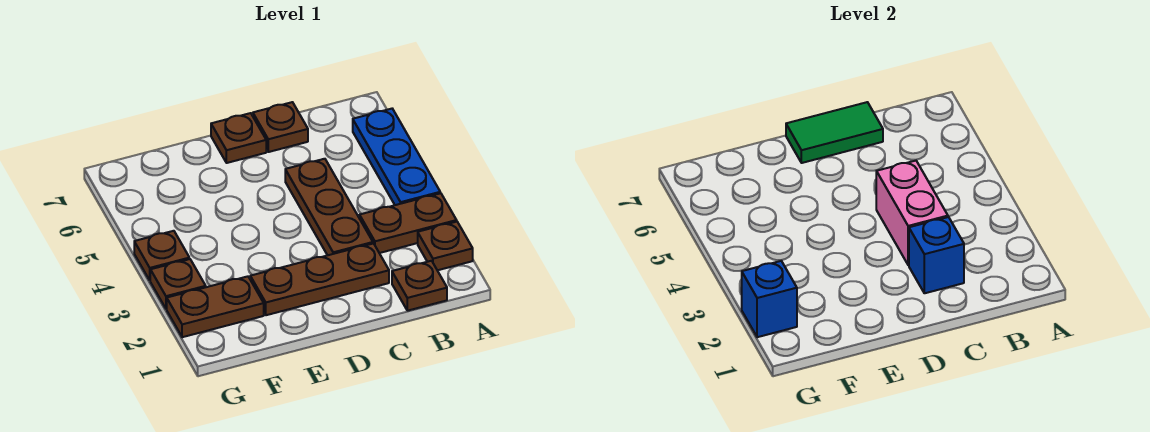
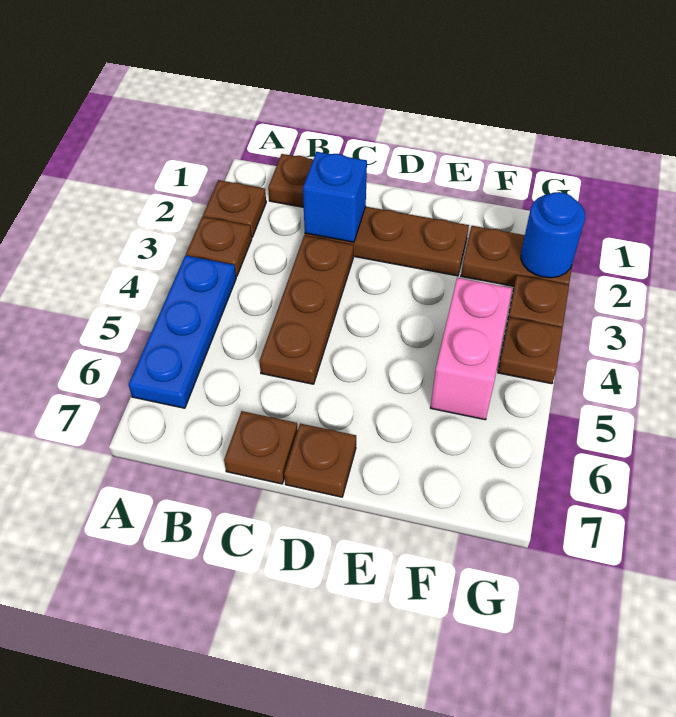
brown 1x2 plate [359,193,457,253] -> brown 1x1 plate [186,217,252,276]
pink 1x2 brick [876,161,948,265] -> pink 1x2 brick moved to [430,278,512,420]
green 1x2 tile [786,102,883,163] -> none
blue 1x1 brick [742,261,797,337] -> blue 1x1 round brick [521,192,585,278]

